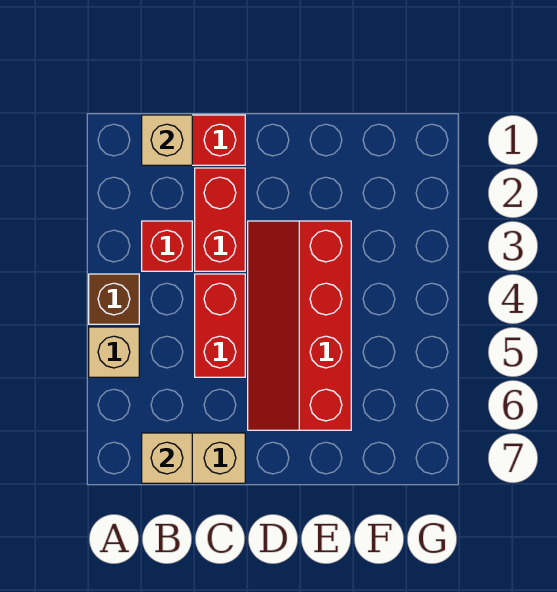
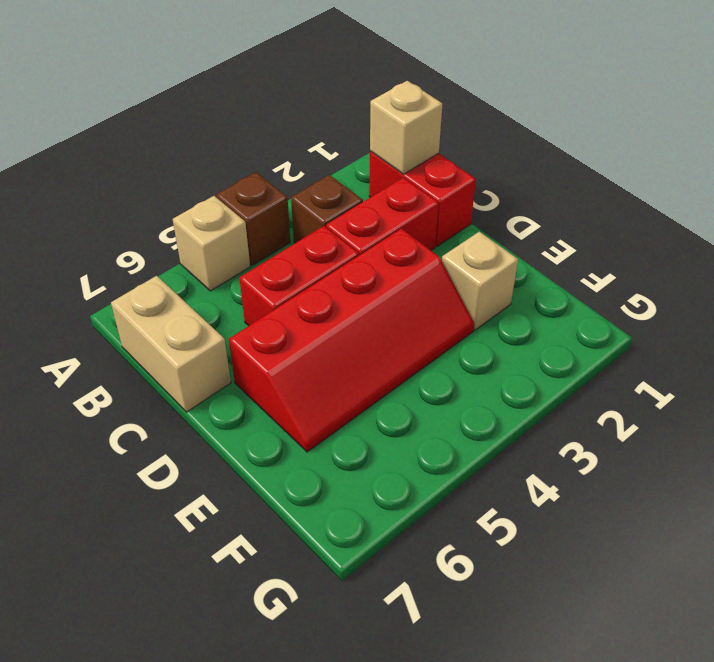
red 1x1 brick [142,221,192,271] -> brown 1x1 brick [291,175,363,243]
tan 1x1 brick [142,433,192,483] -> tan 1x1 brick moved to [442,232,518,330]
red 2x4 slope [248,221,351,430] -> red 2x4 slope turned to [229,229,474,452]

